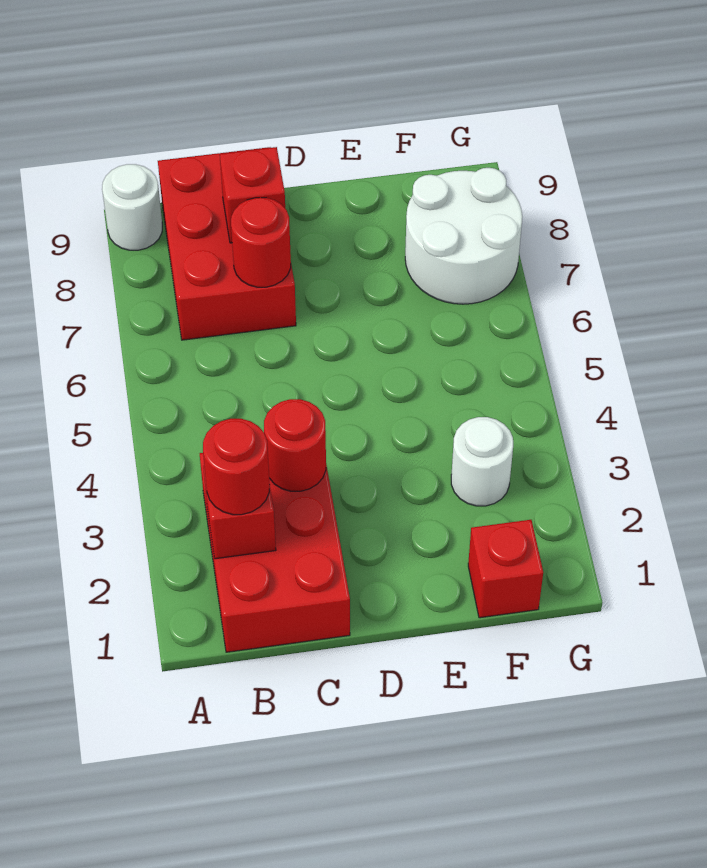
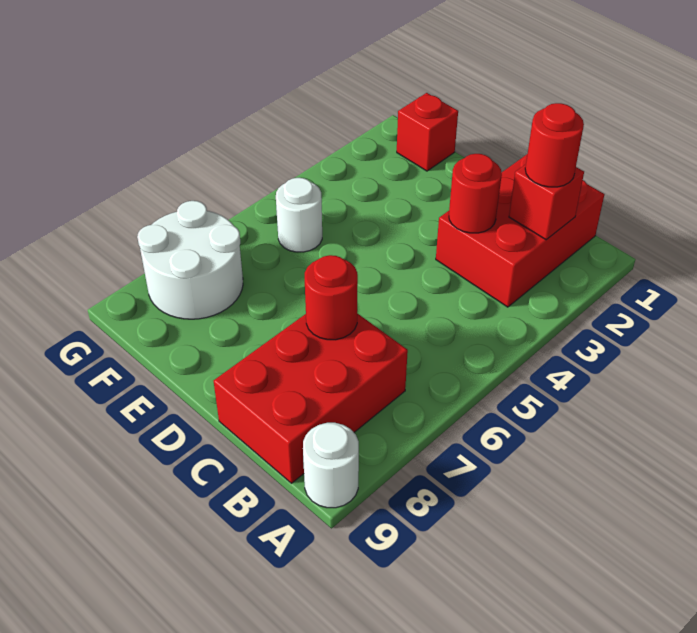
red 1x1 brick [220,147,285,243] -> none
white 1x1 round brick [451,417,513,506] -> white 1x1 round brick moved to [276,178,322,252]

